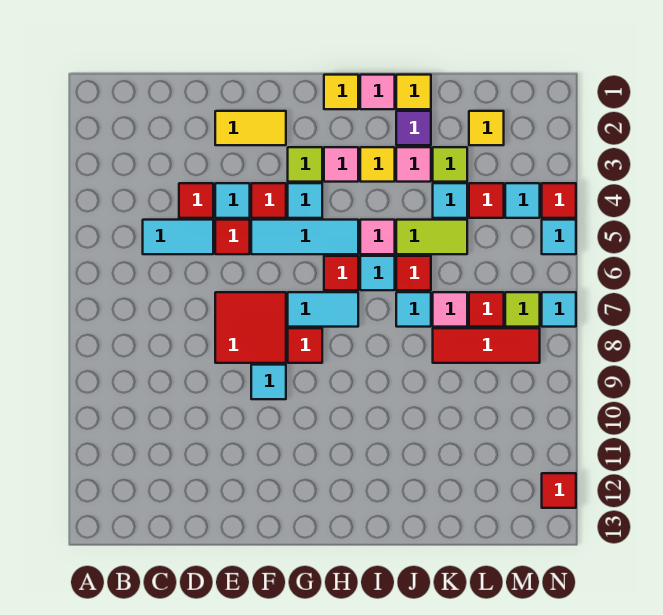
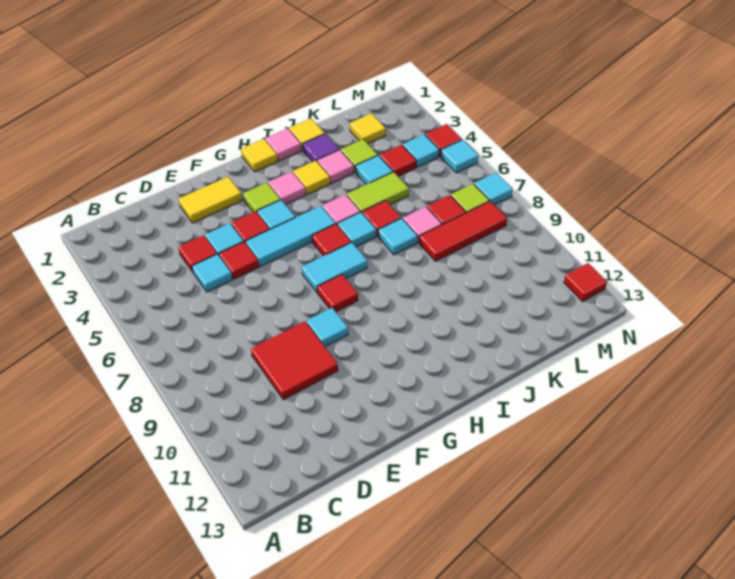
cyan 1x2 tile [143,220,213,254] -> cyan 1x1 tile [192,254,232,292]
red 2x2 tile [215,292,286,363] -> red 2x2 tile moved to [251,321,338,400]

